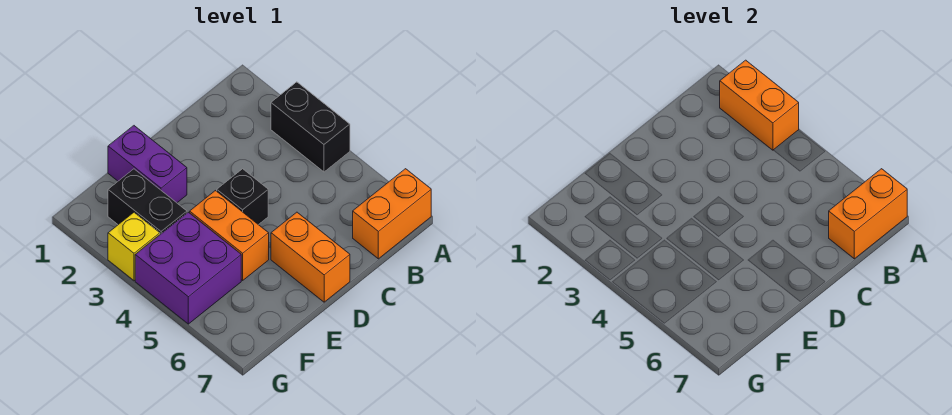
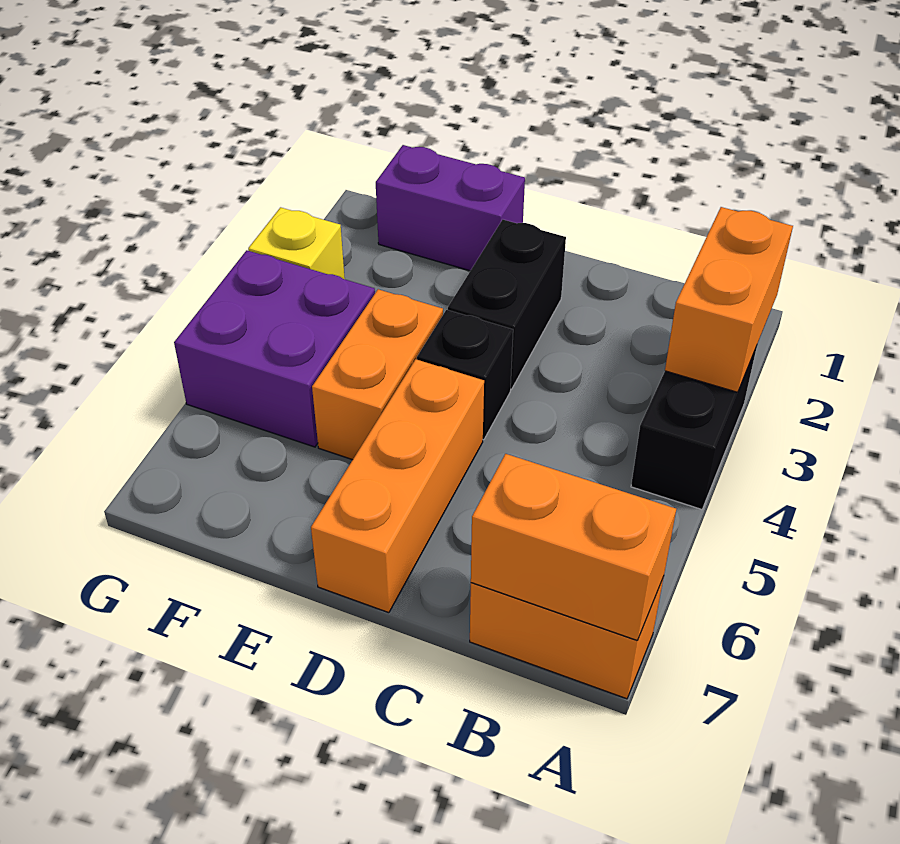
orange 1x2 brick [271,212,350,302] -> orange 1x3 brick [311,359,484,613]
purple 1x2 brick [108,126,187,203] -> purple 1x2 brick turned to [376,145,525,271]
black 1x2 brick [108,169,187,234] -> black 1x2 brick moved to [448,220,566,389]

